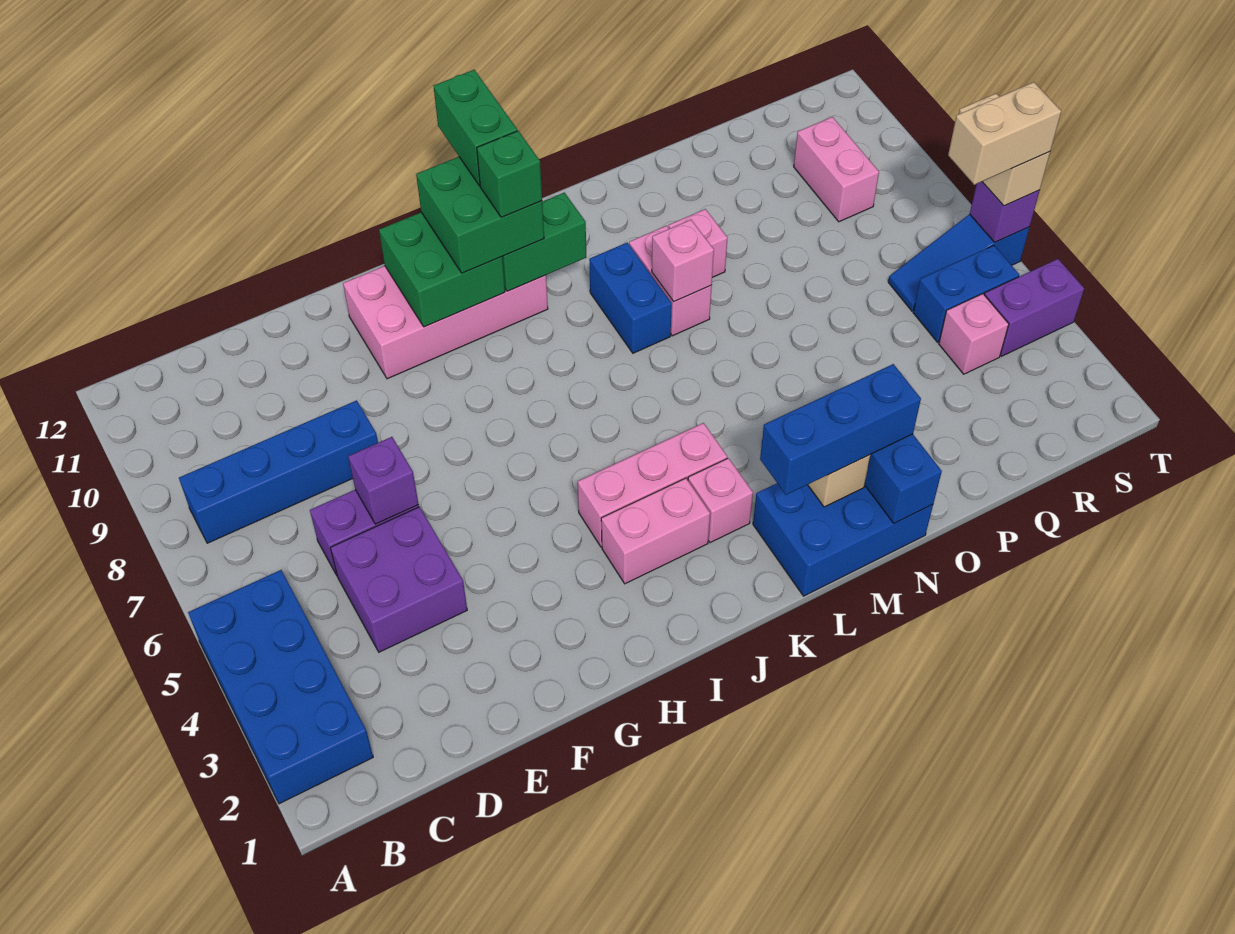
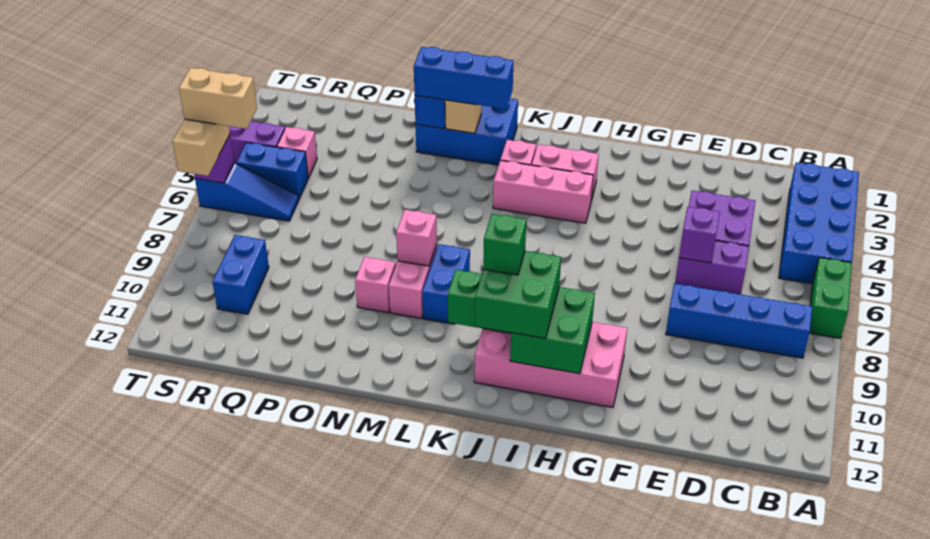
green 1x2 brick [434,70,517,186] -> green 1x2 brick moved to [810,257,852,338]
pink 1x2 brick [794,117,879,222] -> blue 1x2 brick [213,235,269,314]

